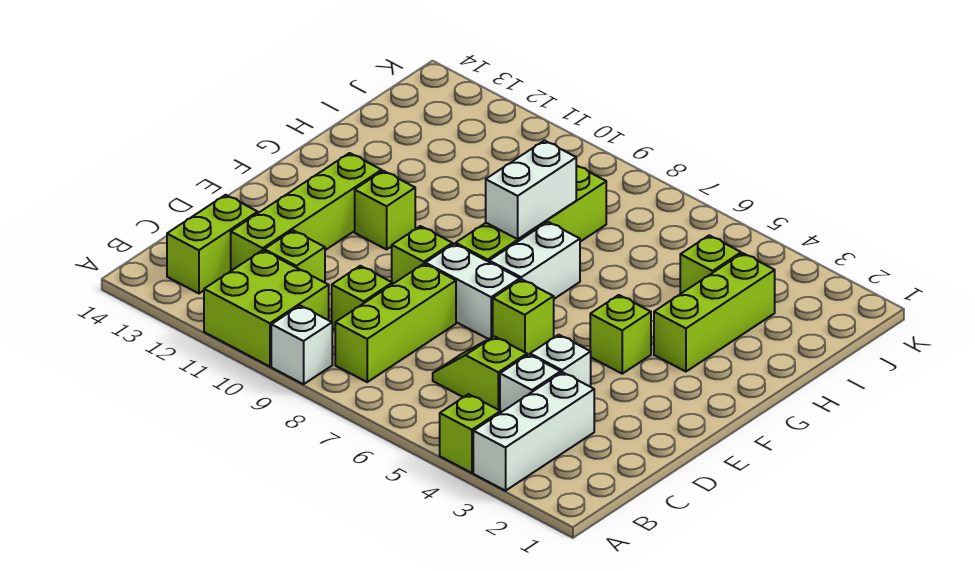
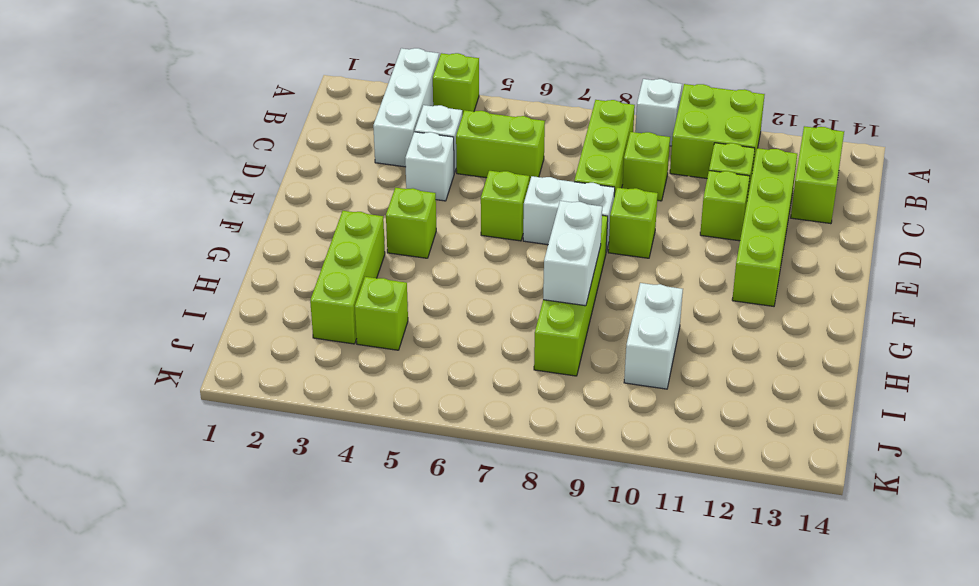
lime 1x2 slope [433,336,527,410] -> lime 1x2 brick [456,110,545,182]
white 1x2 brick [489,222,580,299] -> white 1x2 brick moved to [624,283,683,389]
lime 1x1 brick [355,171,415,249] -> lime 1x1 brick moved to [700,171,750,241]

